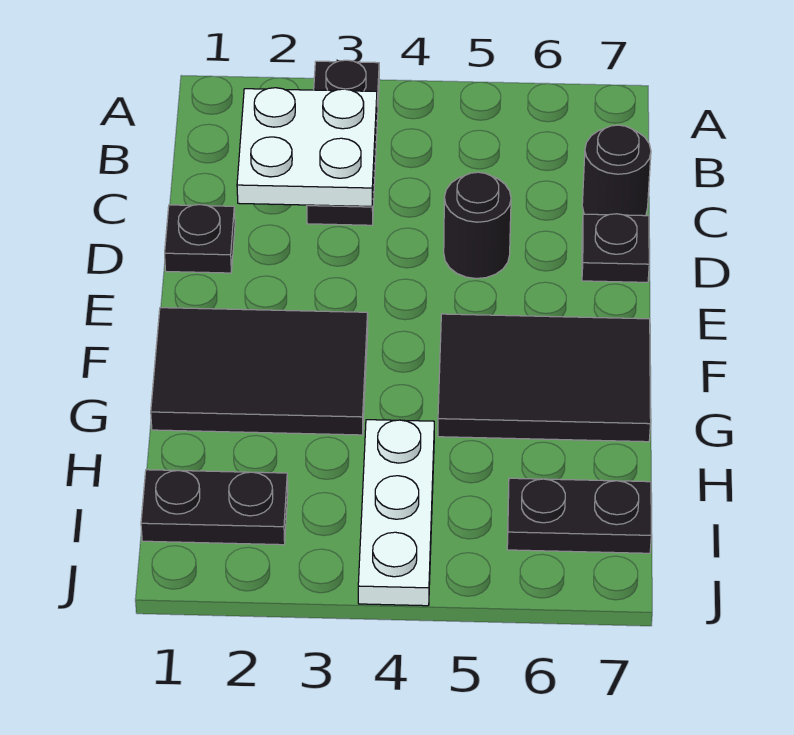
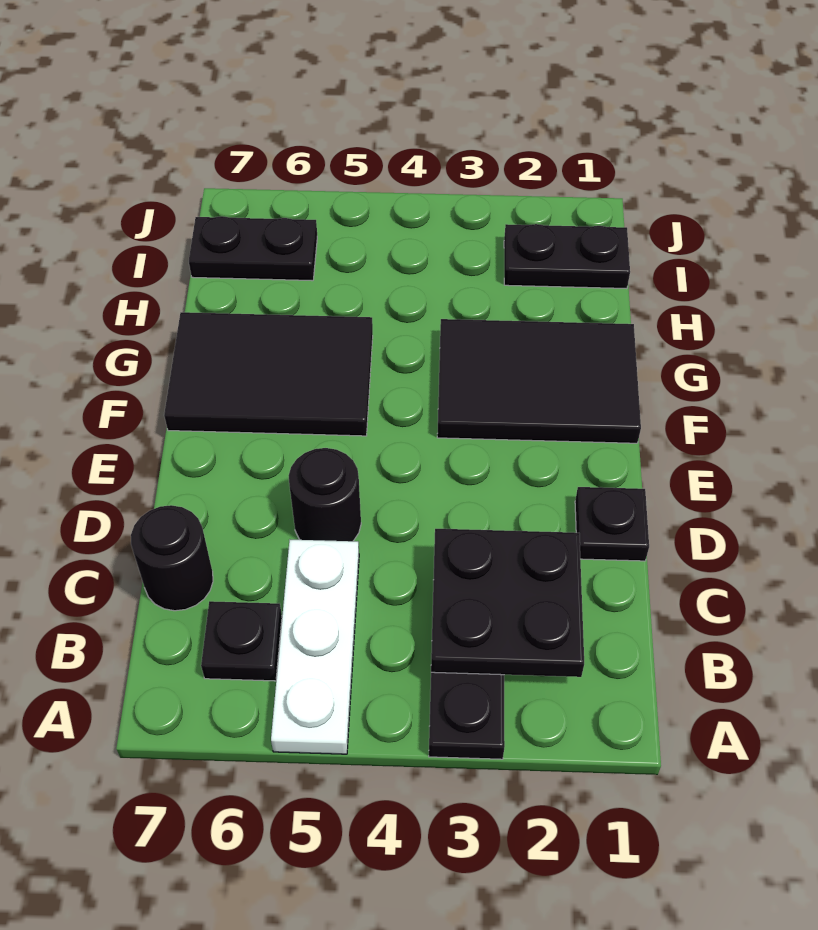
white 2x2 plate [237,88,377,206] -> black 2x2 plate [431,529,584,677]
black 1x1 plate [582,214,649,282] -> black 1x1 plate moved to [201,601,282,681]
white 1x3 plate [358,420,434,606] -> white 1x3 plate moved to [271,540,359,754]

